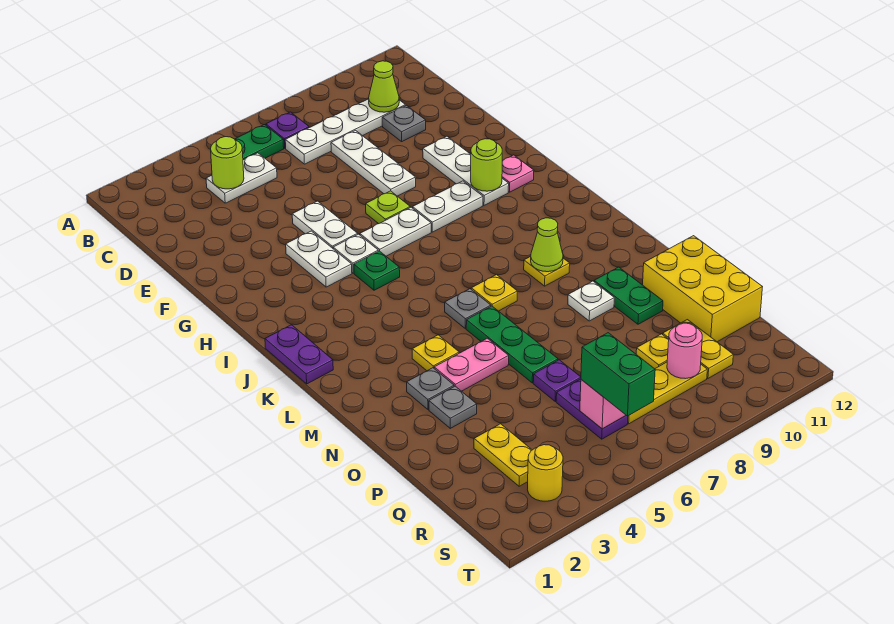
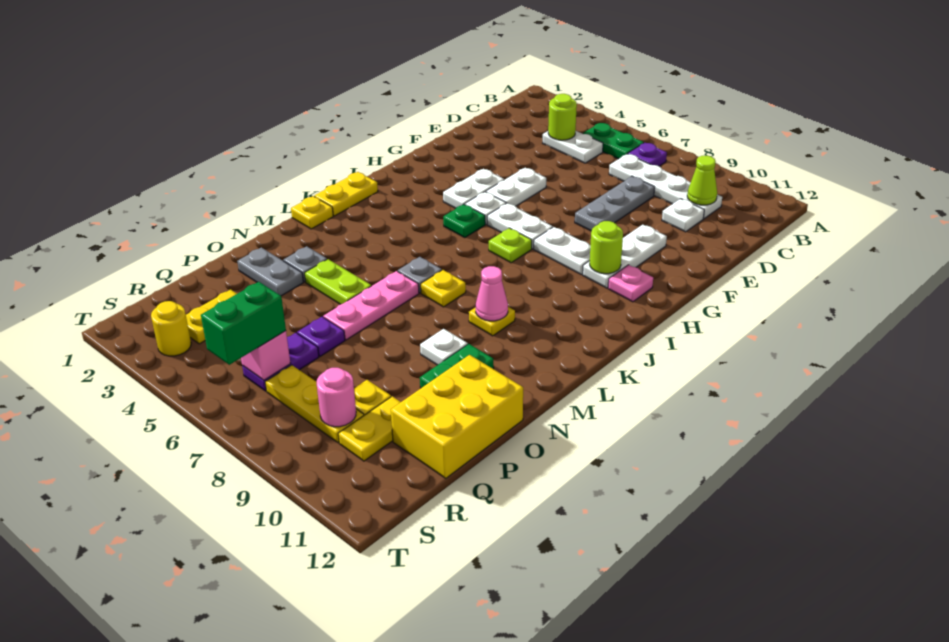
white 1x3 plate [331,130,416,196] -> grey 1x3 plate [575,176,655,231]
grey 1x1 plate [382,105,426,141] -> white 1x1 plate [662,199,704,232]
lime 1x1 plate [366,191,410,224] -> lime 1x1 plate moved to [489,228,532,263]
purple 1x2 plate [265,325,333,384] -> yellow 1x2 plate [314,172,378,216]
lime 1x1 cone [531,218,563,272] -> pink 1x1 cone [476,266,508,321]
yellow 1x1 plate [412,335,459,371] -> yellow 1x1 plate moved to [291,196,333,229]
green 1x3 plate [466,306,558,383] -> pink 1x3 plate [323,271,419,340]
pink 1x2 plate [434,338,509,391] -> lime 1x2 plate [305,259,371,304]
grey 1x1 plate [429,386,477,428] -> grey 1x2 plate [237,247,303,296]

